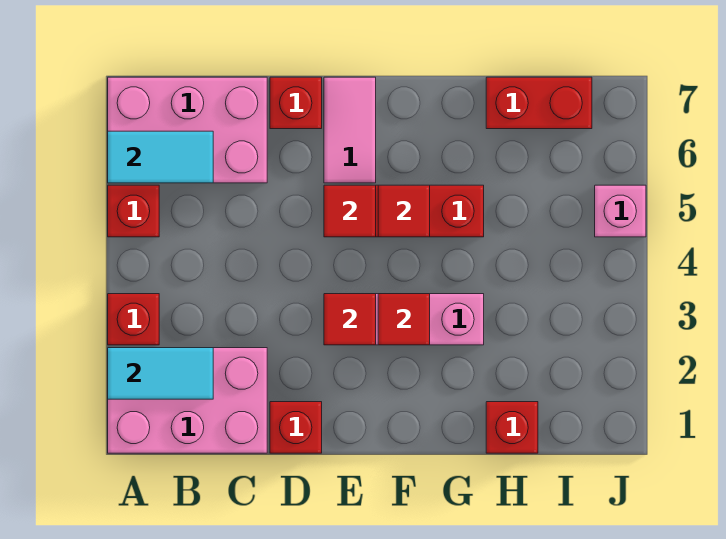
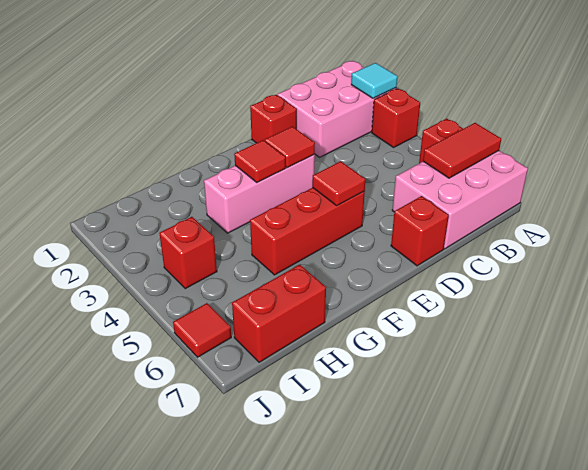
cyan 1x2 tile [108,348,213,399] -> cyan 1x1 tile [351,63,398,98]
cyan 1x2 tile [108,131,213,183] -> red 1x2 tile [423,123,501,178]
pink 1x2 tile [324,77,376,183] -> none
red 1x1 tile [378,185,430,237] -> red 1x1 tile moved to [173,303,231,357]
red 1x1 brick [486,402,538,453] -> red 1x1 brick moved to [159,217,217,289]
pink 1x1 brick [595,185,646,237] -> none

